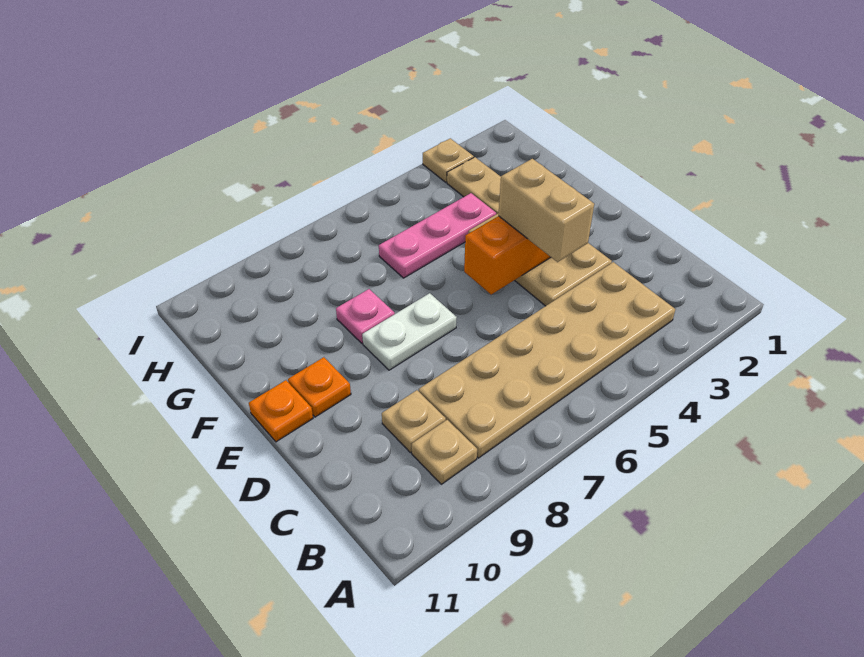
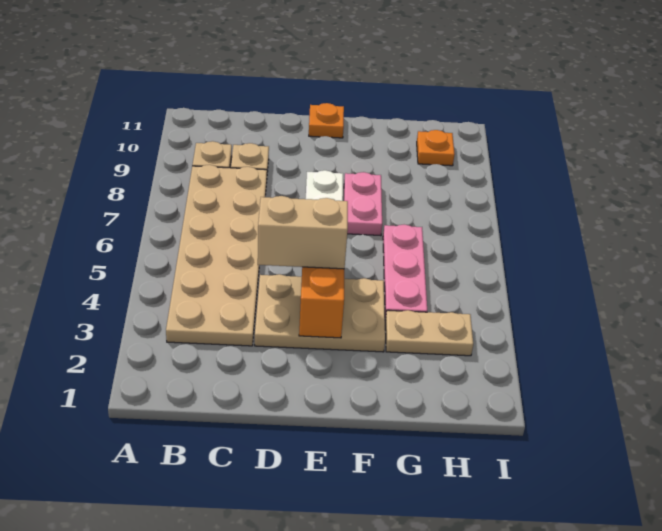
orange 1x1 plate [288,357,351,417] -> orange 1x1 plate moved to [417,130,455,166]
pink 1x1 plate [336,289,395,343] -> pink 1x2 plate [344,172,382,236]
tan 1x1 plate [423,138,474,182] -> none

